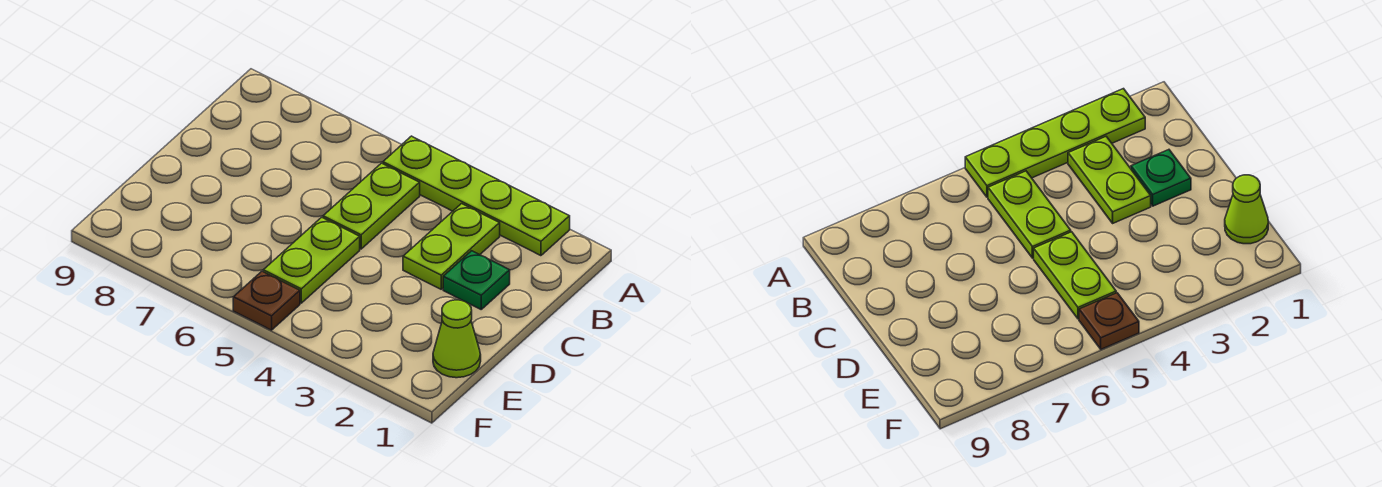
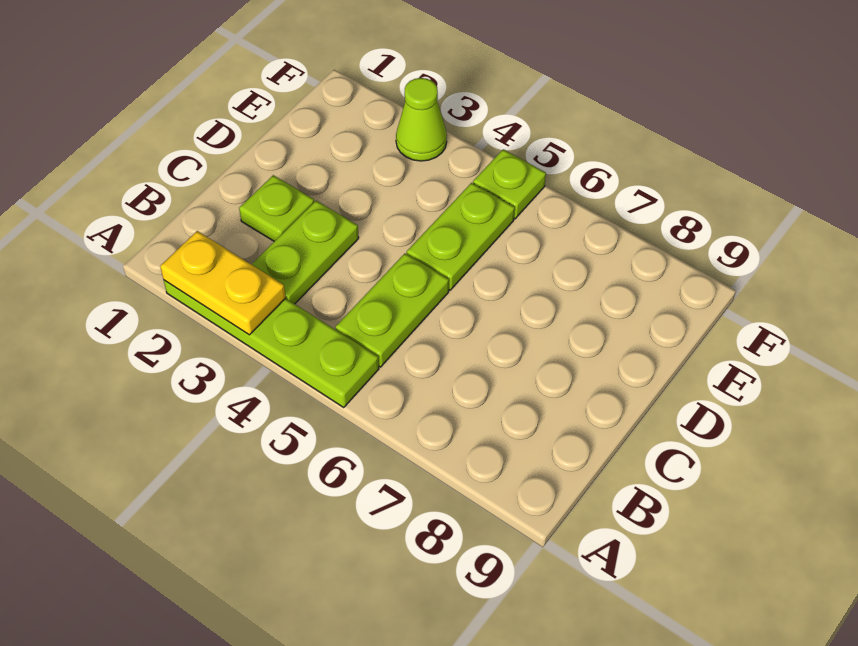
none -> yellow 1x2 plate [160,231,286,335]
green 1x1 plate [443,251,510,309] -> lime 1x1 plate [239,175,314,241]
lime 1x1 cone [433,300,481,378] -> lime 1x1 cone moved to [396,78,447,161]
brown 1x1 plate [233,271,300,330] -> lime 1x1 plate [473,149,546,219]

